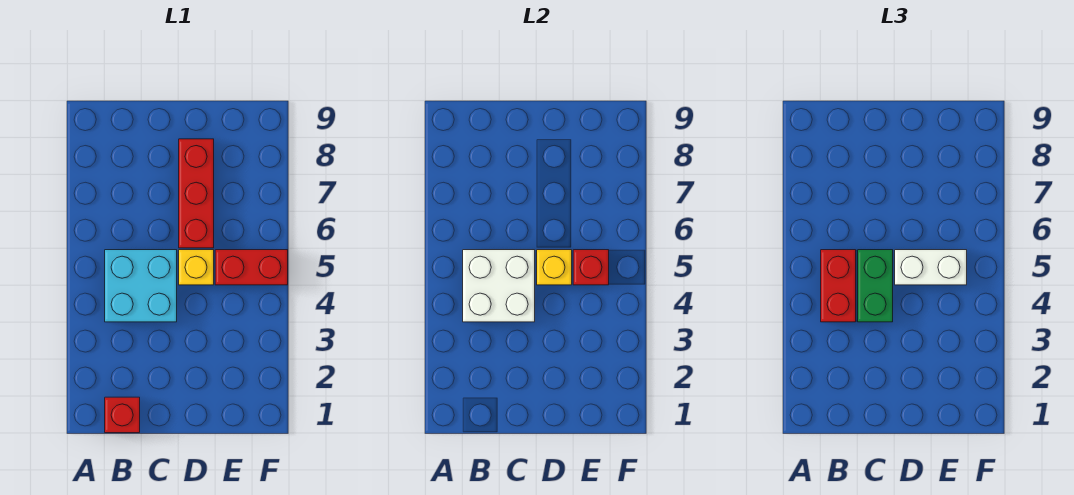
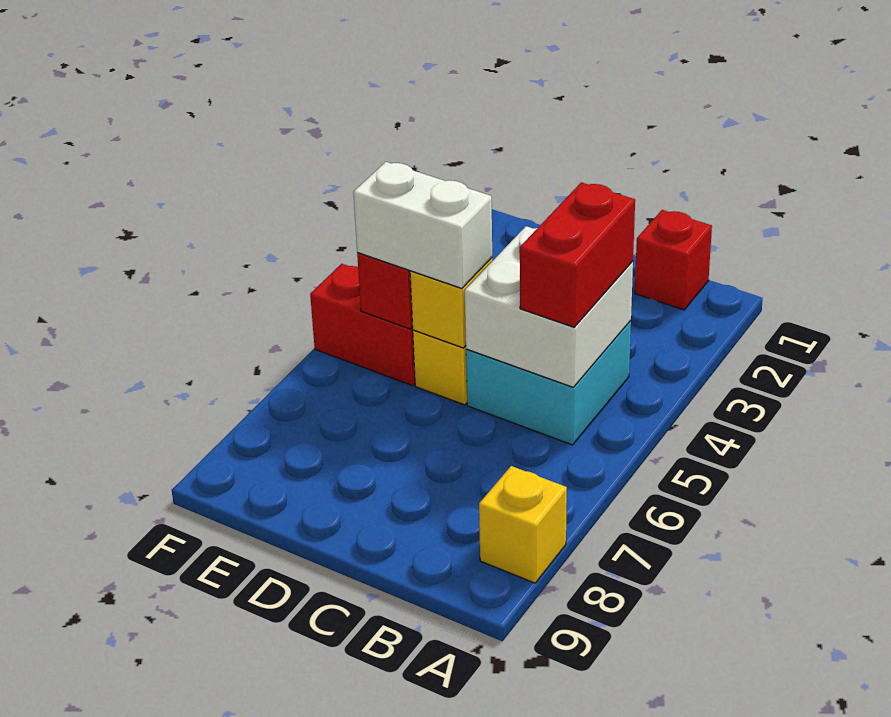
none -> yellow 1x1 brick [479,466,567,583]
green 1x2 brick [858,250,893,322] -> none
red 1x3 brick [179,139,214,248] -> none

